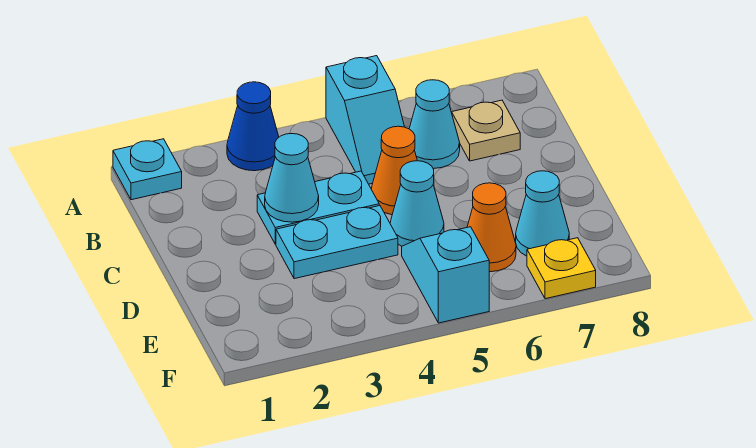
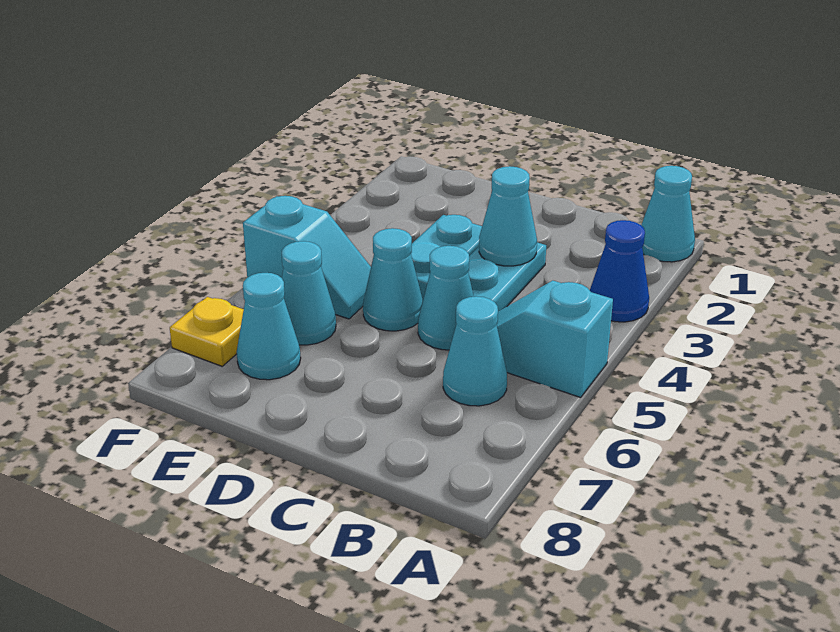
cyan 1x1 plate [113,139,182,200] -> cyan 1x1 cone [641,166,695,262]
tan 1x1 plate [452,100,520,161] -> none
orange 1x1 cone [371,126,417,215] -> cyan 1x1 cone [418,246,474,350]
orange 1x1 cone [467,183,516,272] -> cyan 1x1 cone [282,241,336,345]

